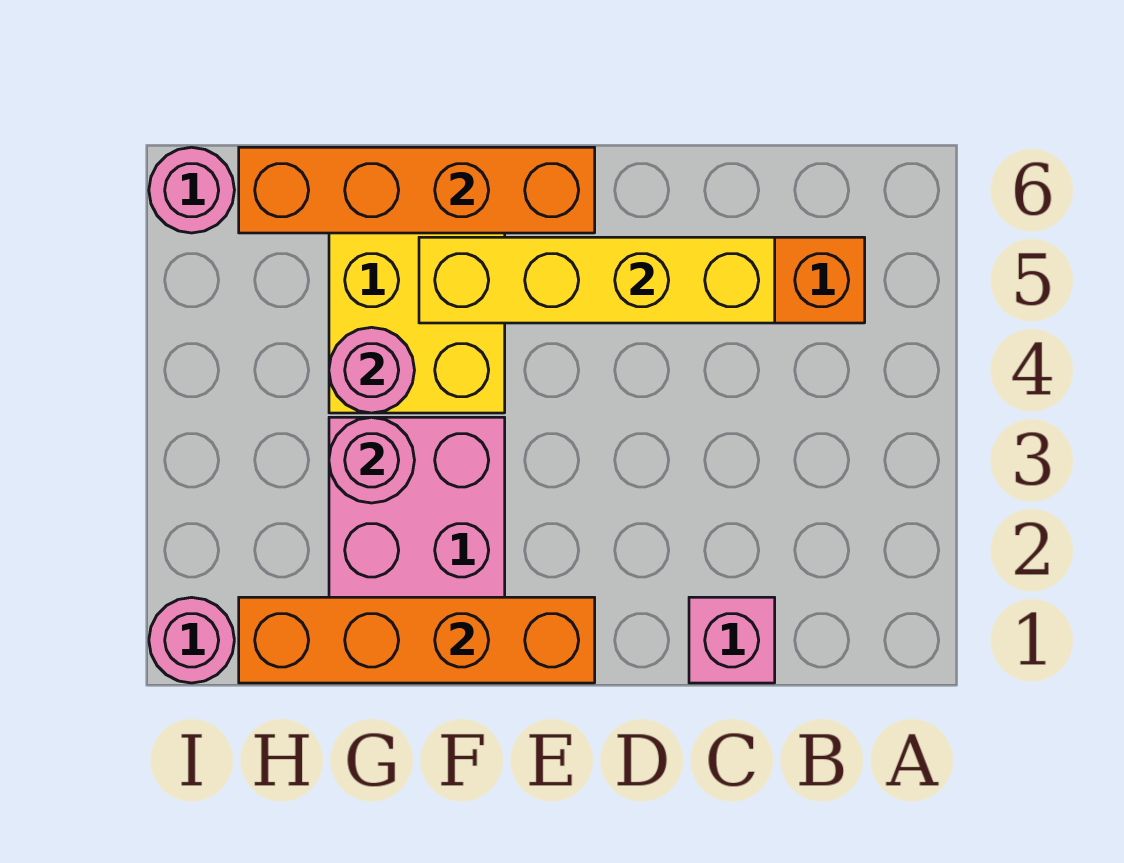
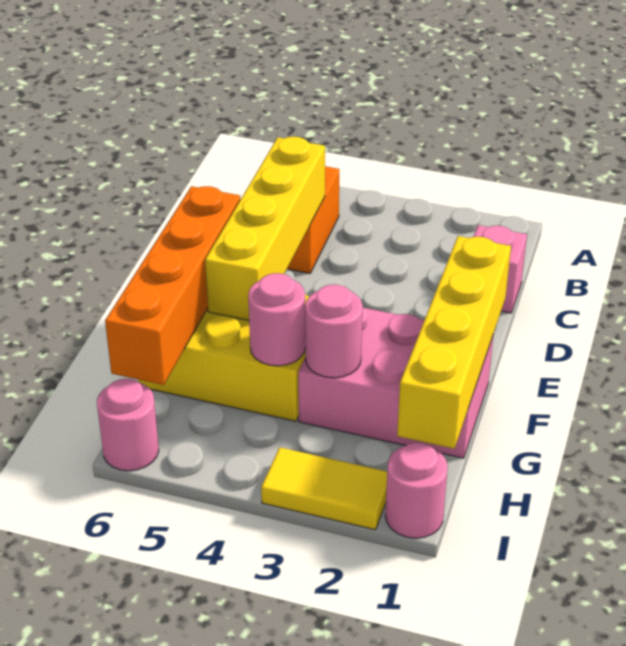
orange 1x4 brick [239,597,595,683] -> yellow 1x4 brick [397,236,511,449]
none -> yellow 1x2 tile [261,447,387,530]

